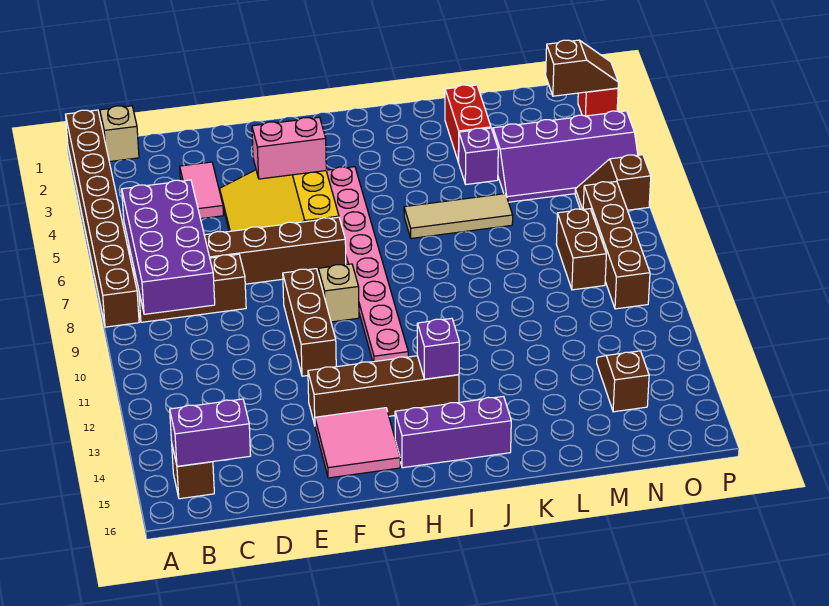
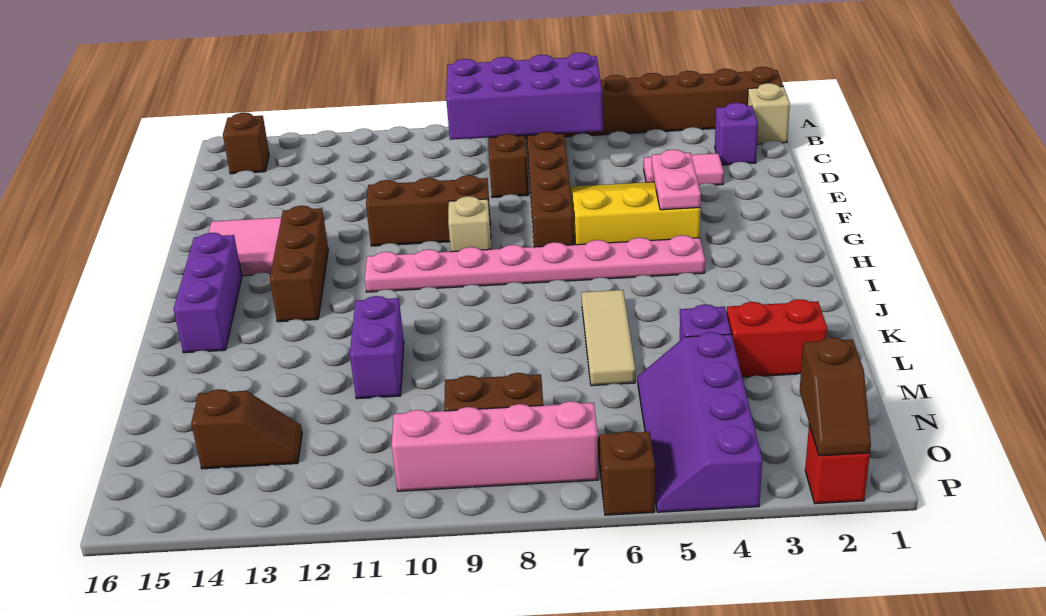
purple 1x2 brick [170,399,251,466] -> purple 1x2 brick moved to [350,296,404,399]
pink 1x2 brick [252,117,326,179] -> pink 1x2 plate [652,150,701,210]
brown 1x4 brick [308,356,459,425] -> brown 1x3 brick [270,206,328,322]
purple 1x1 brick [417,318,459,379] -> purple 1x1 brick moved to [715,103,758,165]
brown 1x4 brick [583,181,650,309] -> pink 1x4 brick [392,401,599,491]

